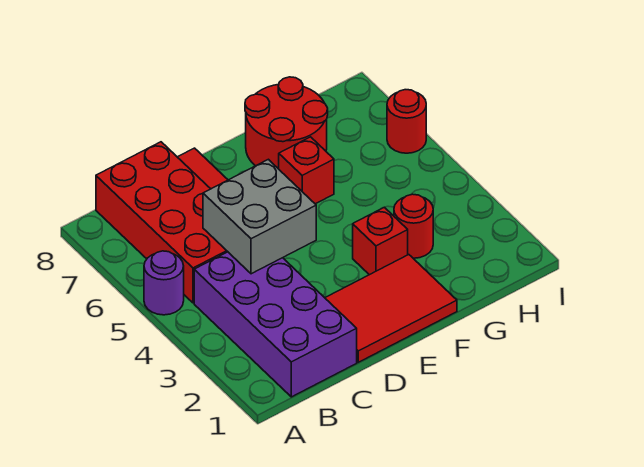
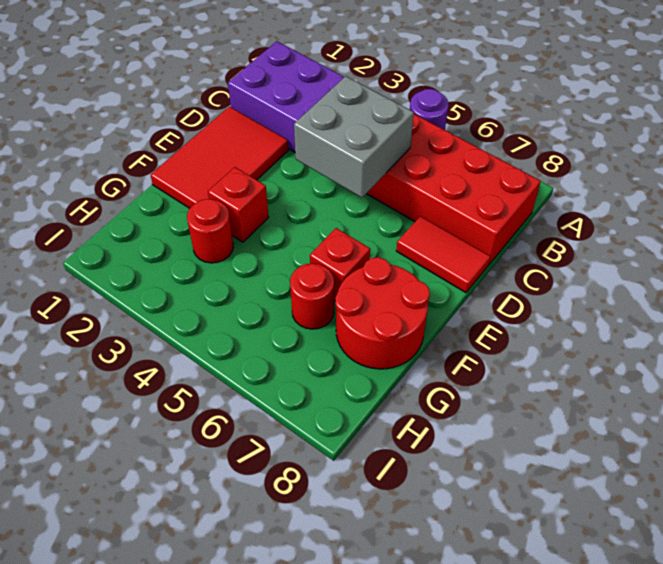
red 1x1 round brick [387,90,426,153] -> red 1x1 round brick moved to [290,263,334,329]

